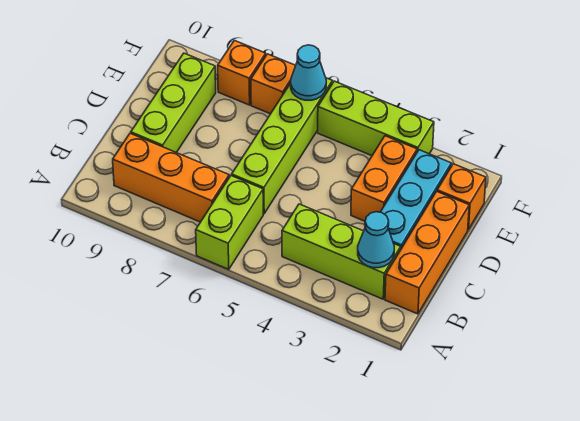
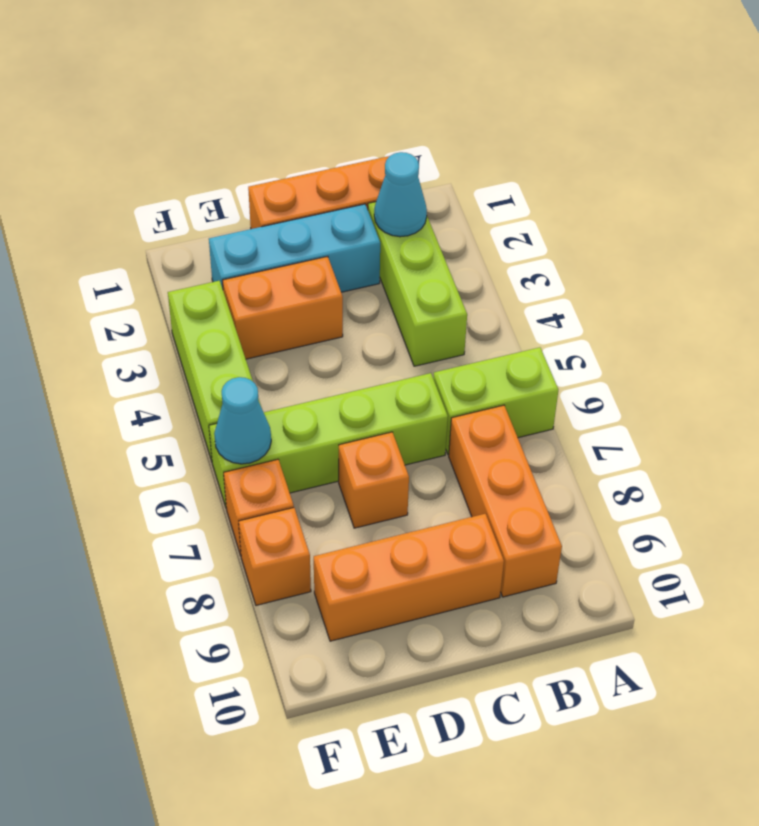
lime 1x3 brick [131,53,216,153] -> orange 1x3 brick [314,514,504,641]
orange 1x1 brick [437,164,486,230] -> orange 1x1 brick moved to [339,432,409,528]

